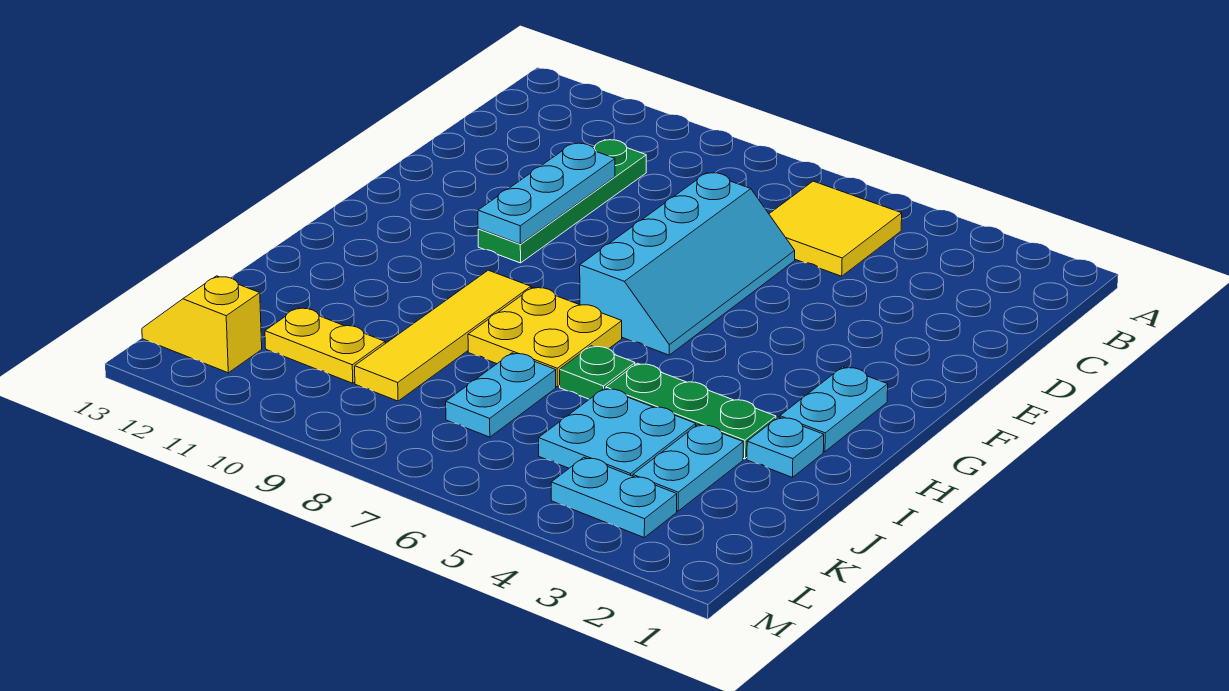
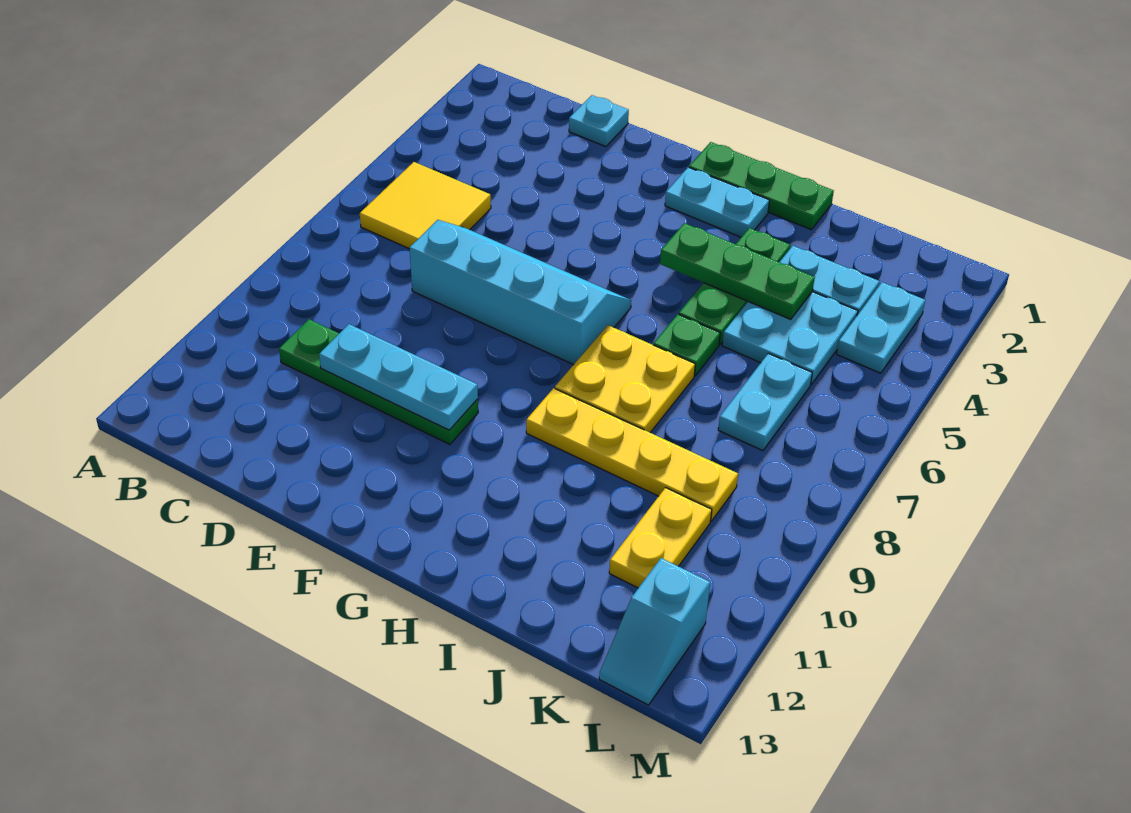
none -> green 1x3 plate [689,142,834,230]
none -> green 1x3 plate [660,223,815,320]
yellow 1x4 tile [355,270,531,401] -> yellow 1x4 plate [526,388,738,521]
cyan 1x1 plate [747,417,824,477] -> cyan 1x1 plate moved to [569,95,629,147]
cyan 1x2 plate [446,353,556,437] -> cyan 1x2 plate turned to [718,353,812,451]
yellow 1x2 slope [142,276,262,373] -> cyan 1x2 slope [599,558,710,705]

